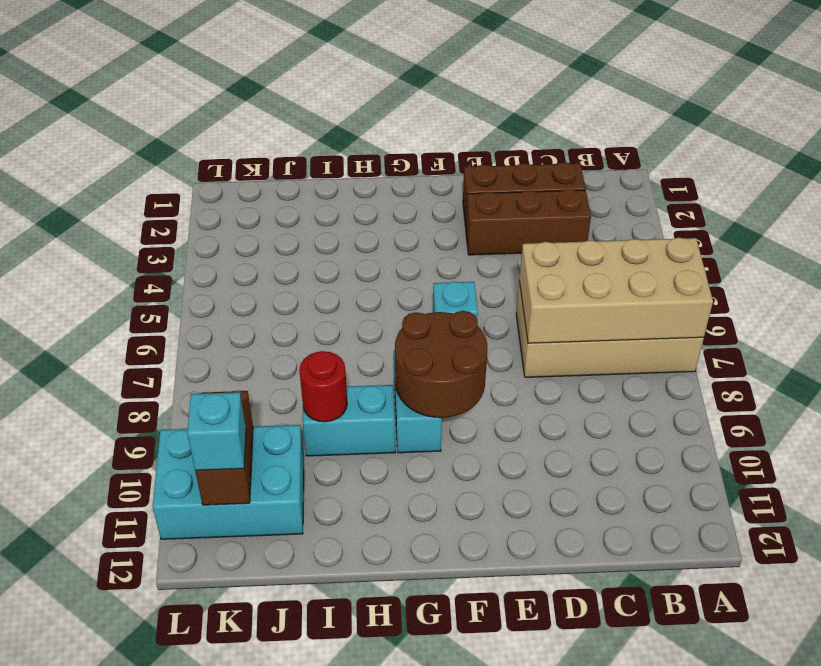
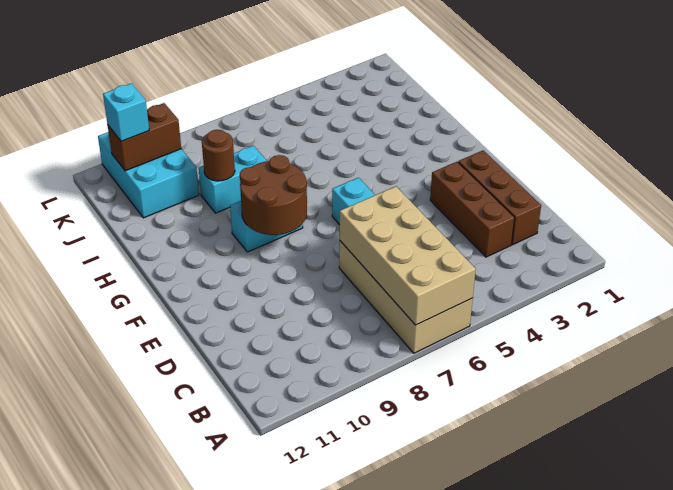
cyan 1x2 brick [303,385,395,456] -> cyan 1x2 brick turned to [199,146,267,213]
red 1x1 round brick [299,351,347,422] -> brown 1x1 round brick [202,130,235,181]

